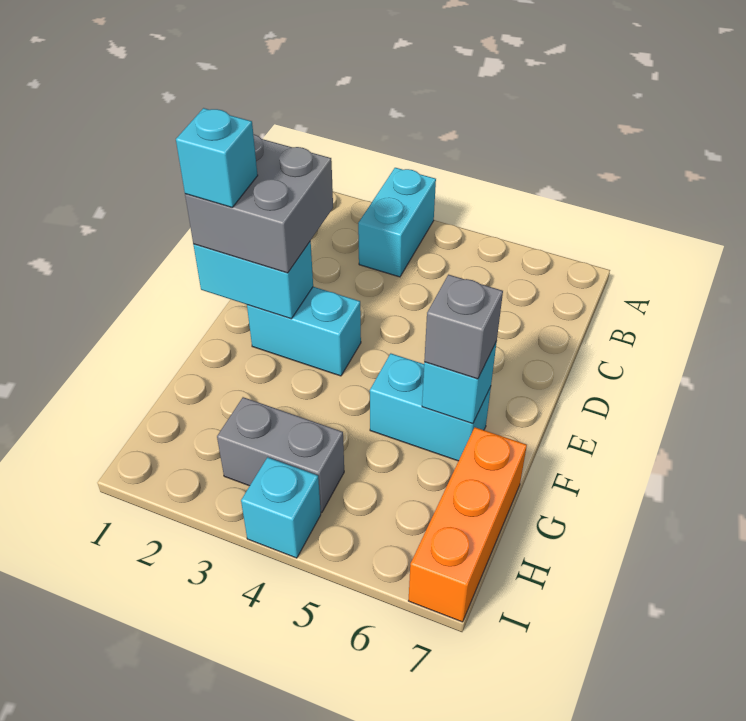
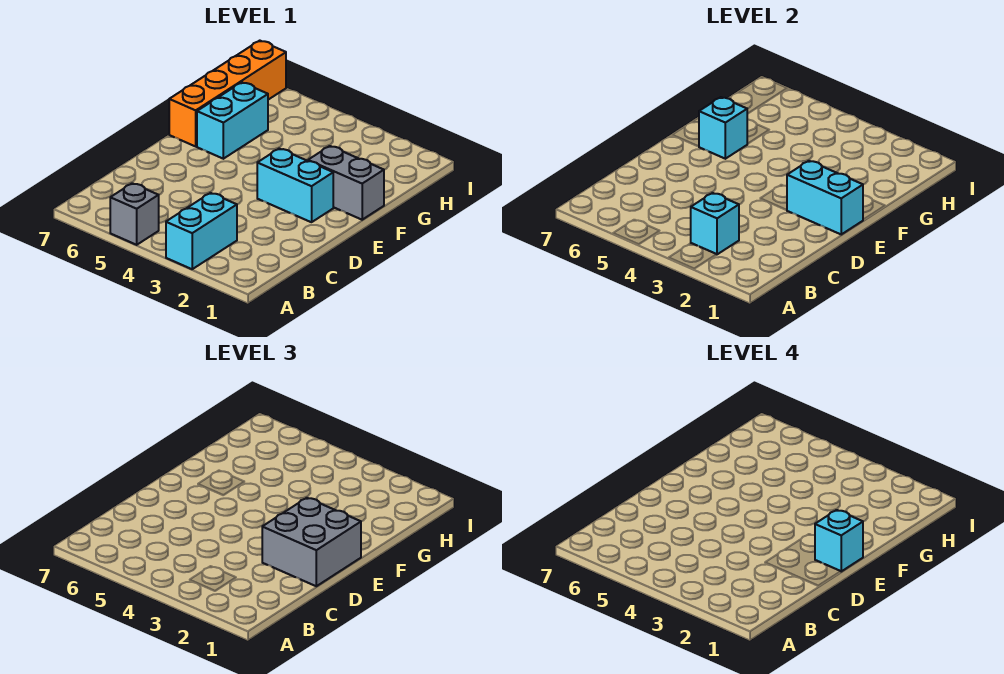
cyan 1x2 brick [370,354,491,461] -> cyan 1x2 brick turned to [197,82,268,159]
grey 1x1 brick [424,275,503,379] -> grey 1x1 brick moved to [110,183,159,245]
orange 1x3 brick [409,427,527,622] -> orange 1x4 brick [169,41,286,146]
grey 1x2 brick [217,397,344,513] -> grey 1x2 brick moved to [308,146,384,220]
cyan 1x1 brick [241,457,321,558] -> cyan 1x1 brick moved to [691,193,739,254]

